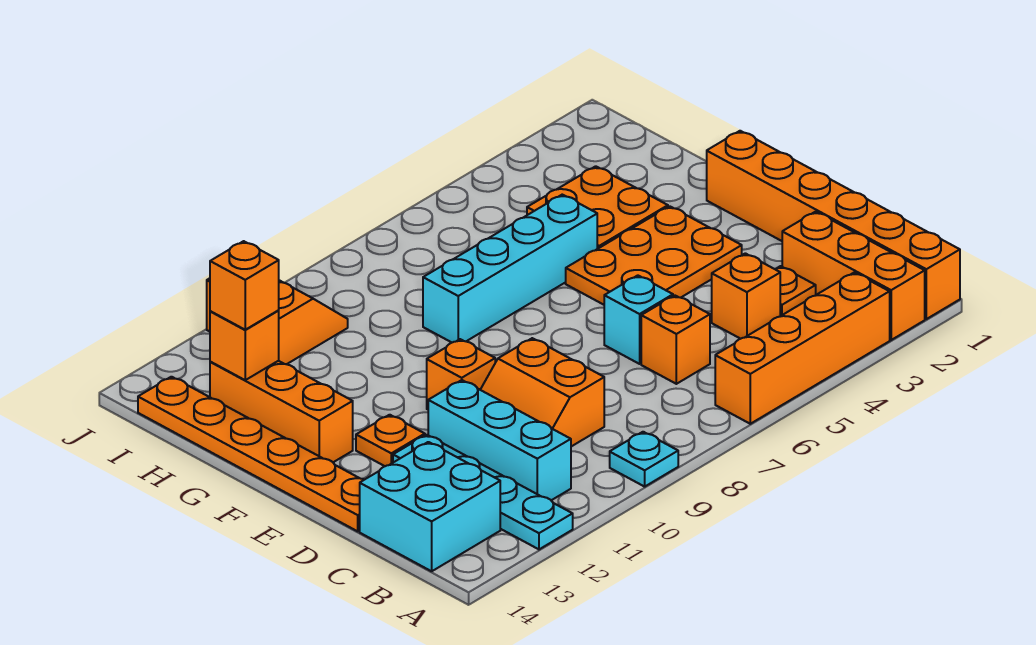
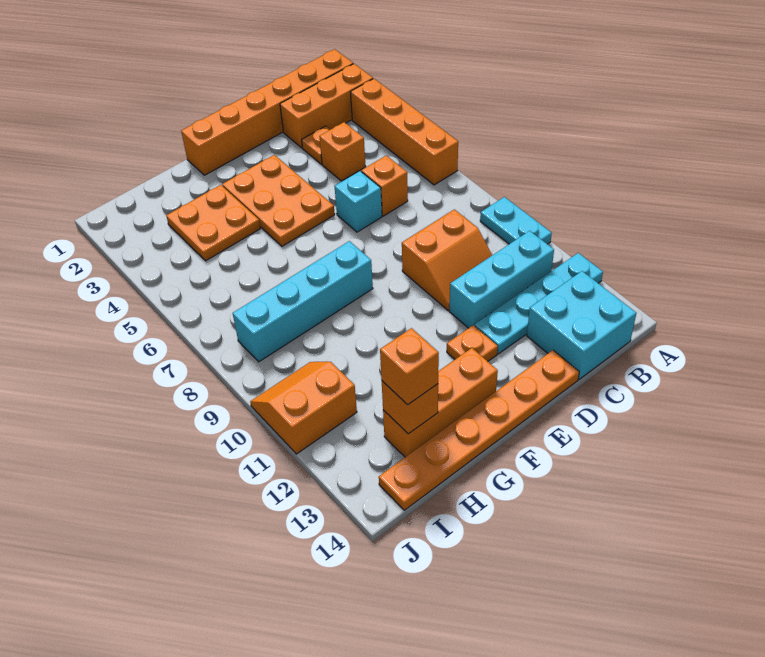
cyan 1x1 plate [610,432,678,487] -> cyan 1x2 plate [480,197,552,244]
orange 1x1 brick [427,339,495,409] -> none
cyan 1x4 brick [423,195,597,342] -> cyan 1x4 brick turned to [233,241,373,362]

